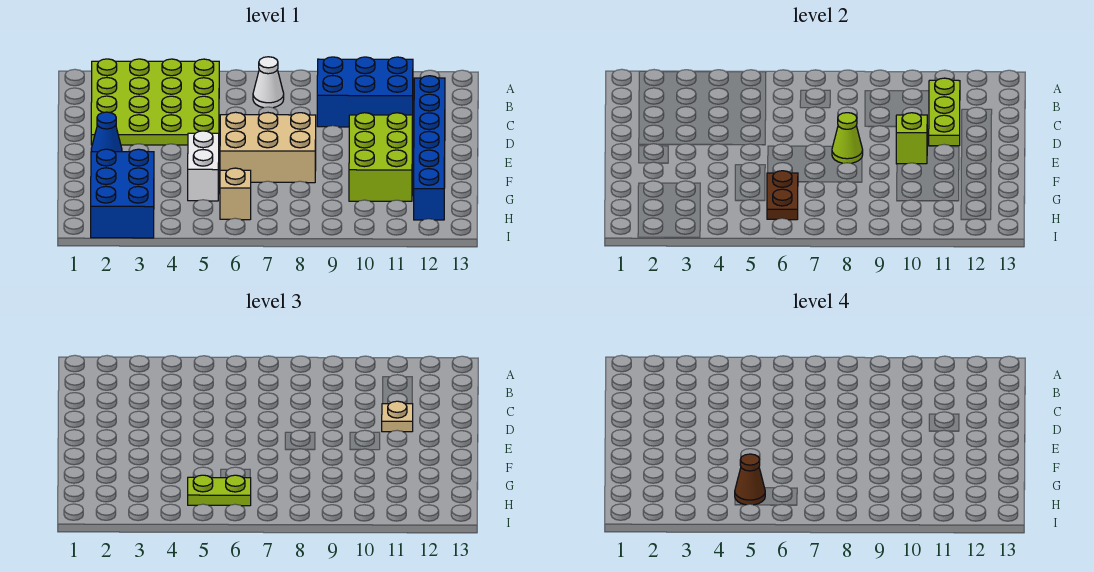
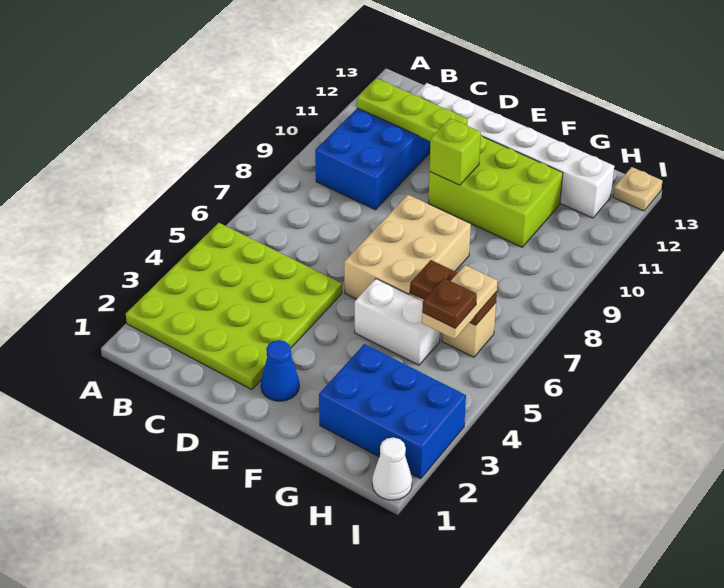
white 1x1 cone [253,57,284,108] -> white 1x1 cone moved to [372,437,412,500]
blue 1x6 brick [414,76,445,220] -> white 1x6 brick [415,83,614,218]
tan 1x1 plate [382,401,413,432] -> tan 1x1 plate moved to [613,167,662,211]
lime 1x1 cone [832,113,863,163] -> none
lime 1x2 plate [188,475,251,506] -> tan 1x2 plate [422,265,498,339]
brown 1x1 cone [735,454,765,505] -> brown 1x1 plate [422,278,477,328]

